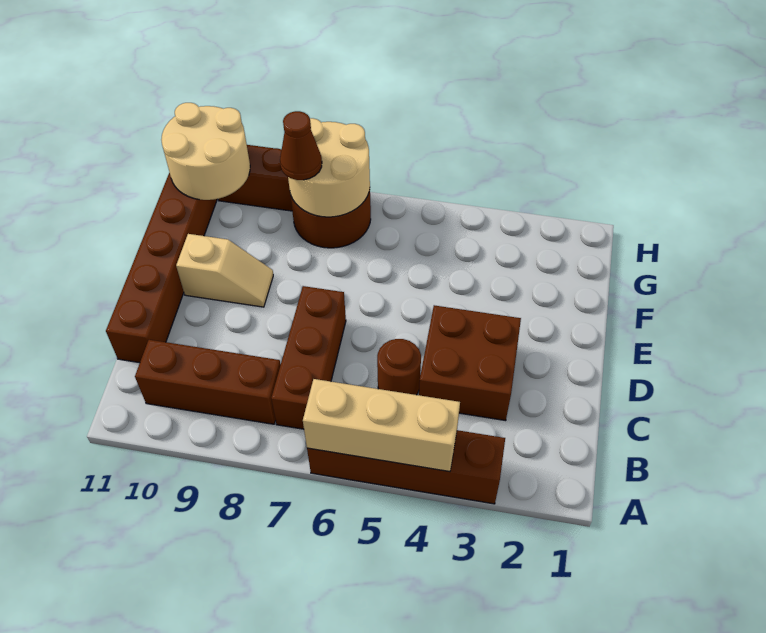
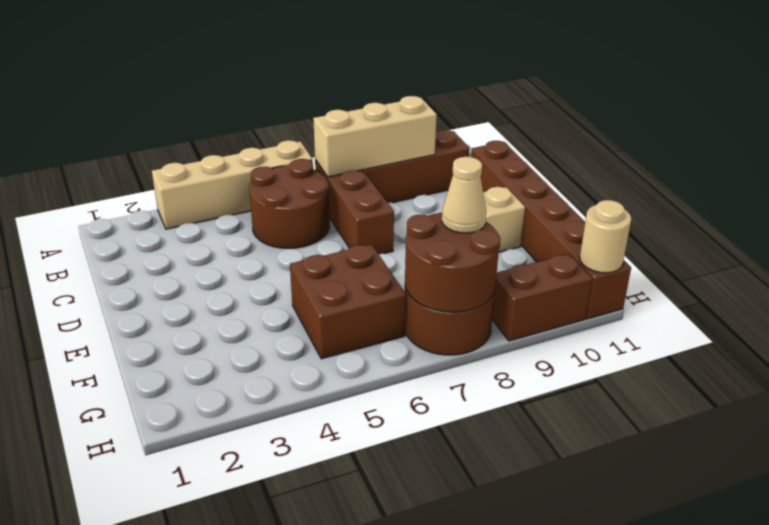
brown 1x4 brick [307,430,505,504] -> tan 1x4 brick [152,140,313,229]
tan 1x3 brick [303,379,460,472] -> tan 1x3 brick moved to [313,96,437,177]
brown 2x2 brick [419,305,521,421] -> brown 2x2 brick moved to [290,244,406,359]
brown 1x1 round brick [377,339,421,395] -> brown 2x2 round brick [249,159,330,248]
tan 2x2 round brick [288,118,370,217] -> brown 2x2 round brick [405,213,500,312]
brown 1x1 cone [280,111,322,180] -> tan 1x1 cone [442,157,486,233]
tan 2x2 round brick [161,103,250,200] -> tan 1x1 round brick [580,200,631,273]

